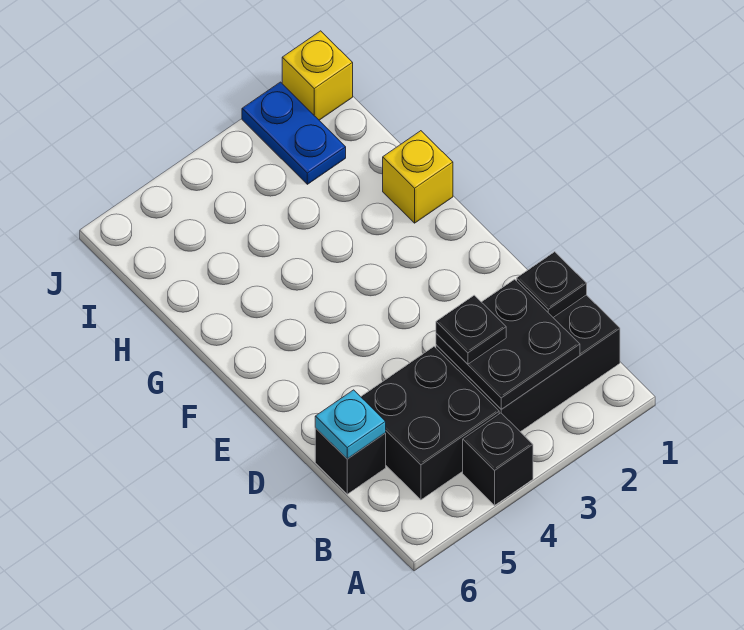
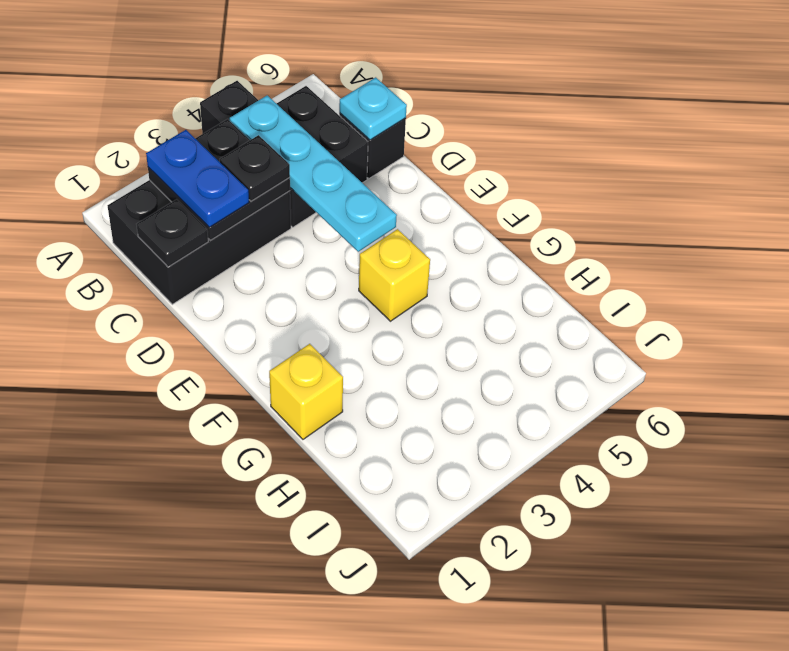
none -> cyan 1x4 plate [230,95,397,252]
blue 1x2 plate [242,82,346,184] -> blue 1x2 plate moved to [146,130,249,227]
yellow 1x1 brick [282,31,353,120] -> yellow 1x1 brick moved to [359,229,430,321]

